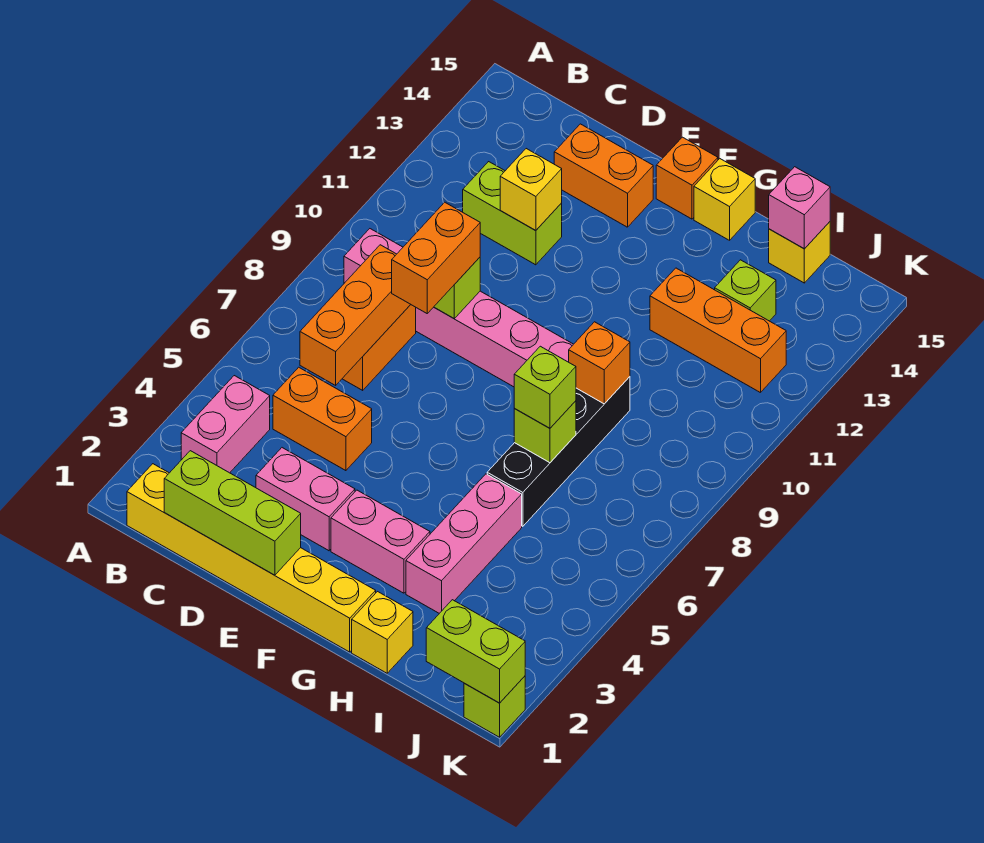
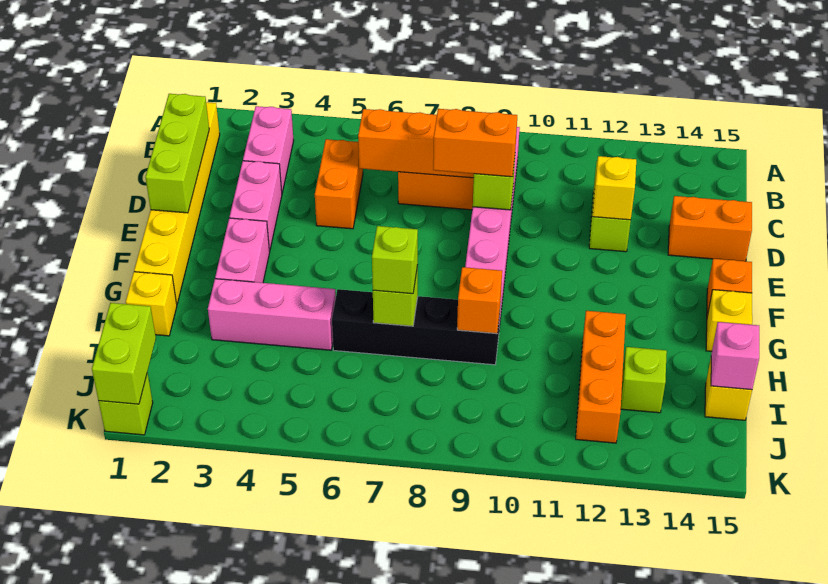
pink 1x2 brick [181,376,270,473] -> pink 1x2 brick turned to [243,106,294,193]
orange 1x2 brick [554,124,653,227] -> orange 1x2 brick turned to [668,196,752,261]

